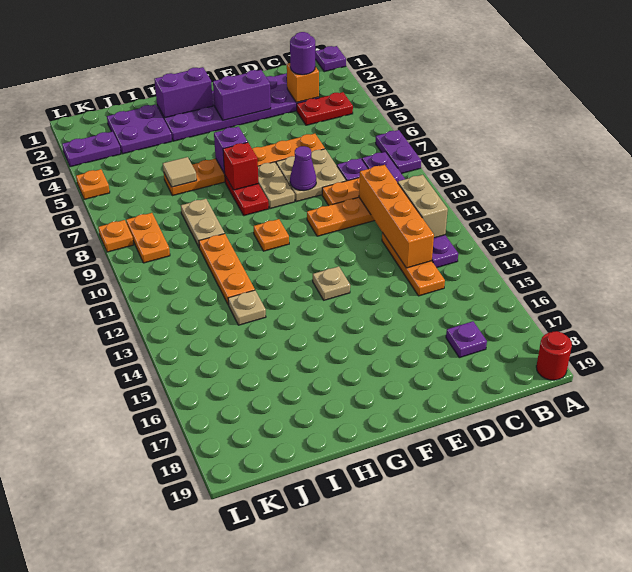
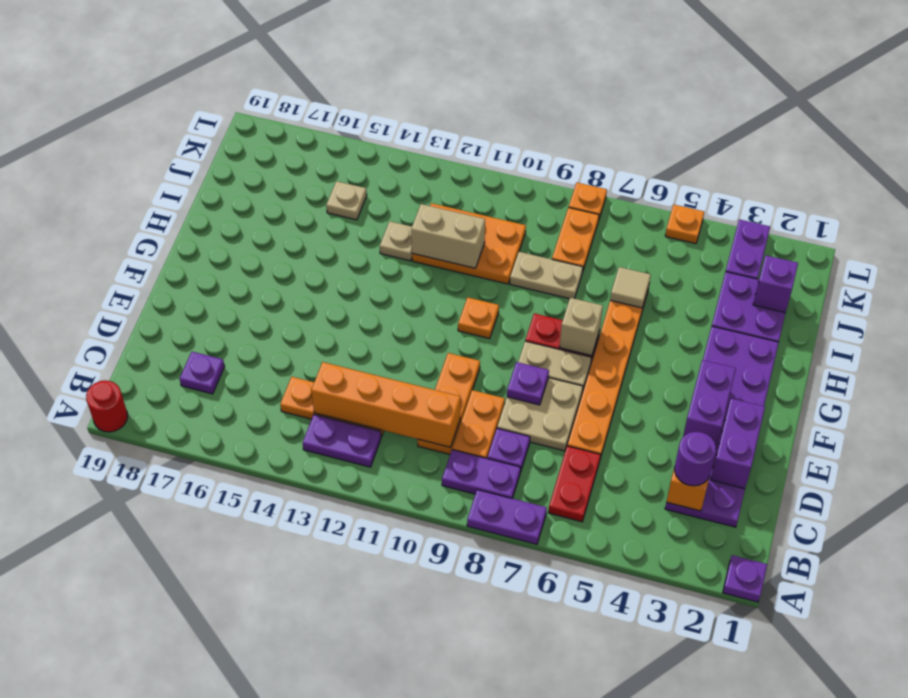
red 1x2 plate [297,92,353,125] -> red 1x2 plate moved to [548,446,601,522]
tan 1x2 brick [398,175,448,238] -> tan 1x2 brick moved to [411,204,485,268]
purple 1x1 cone [290,146,316,191] -> purple 1x1 plate [507,362,549,405]
tan 1x1 plate [313,266,350,300] -> tan 1x1 plate moved to [326,181,367,220]
purple 1x2 brick [154,67,213,118] -> purple 1x2 brick moved to [711,399,765,489]
purple 1x1 brick [214,127,247,173] -> purple 1x1 brick moved to [753,255,798,313]
red 1x1 brick [223,142,258,190] -> tan 1x1 brick [560,298,603,356]
orange 1x3 plate [199,234,255,305] -> orange 2x3 plate [412,203,526,284]
orange 1x2 plate [126,213,170,263] -> orange 1x2 plate turned to [552,208,599,273]

